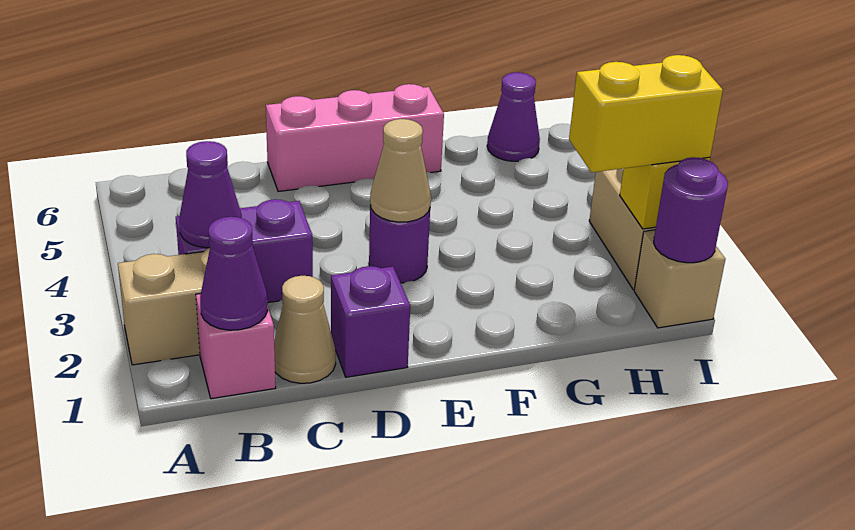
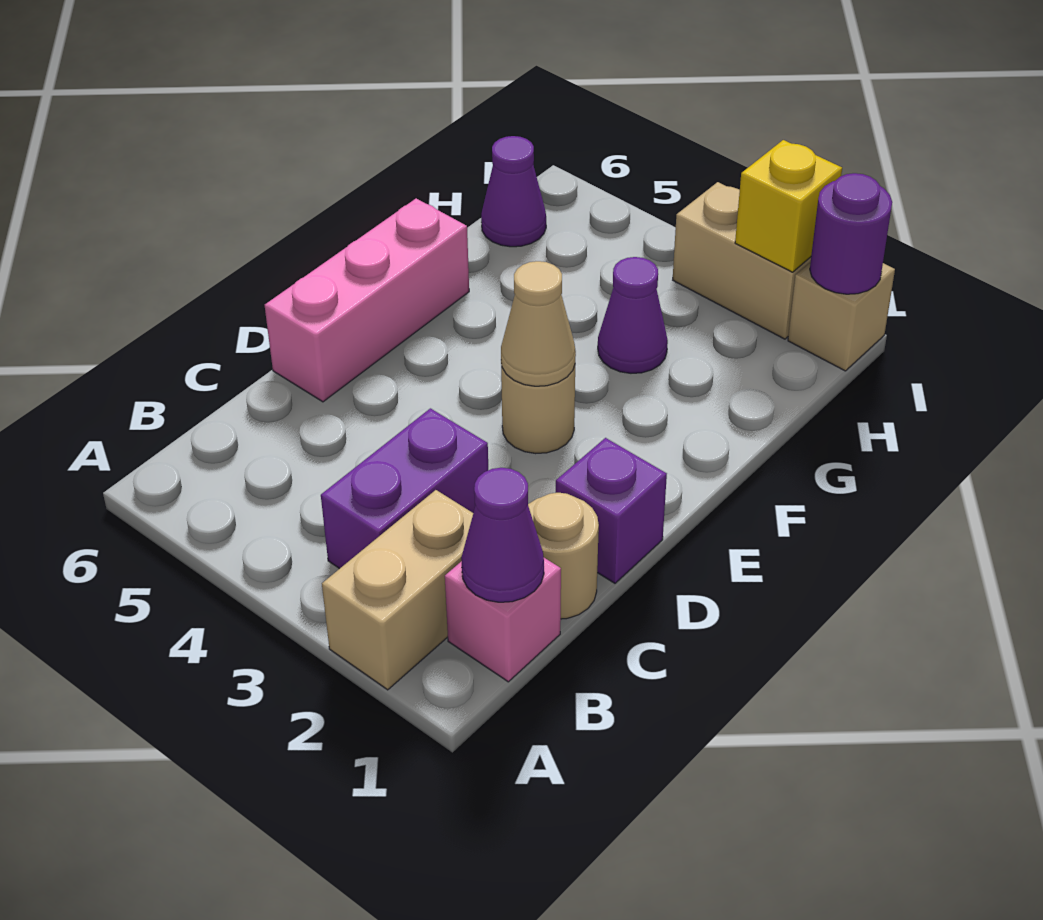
purple 1x1 cone [179,141,242,248] -> purple 1x1 cone moved to [598,257,668,373]
tan 1x1 cone [274,276,336,383] -> tan 1x1 round brick [528,493,599,619]
purple 1x1 round brick [369,206,430,283] -> tan 1x1 round brick [501,364,575,454]
yellow 1x2 brick [569,55,723,172] -> none

